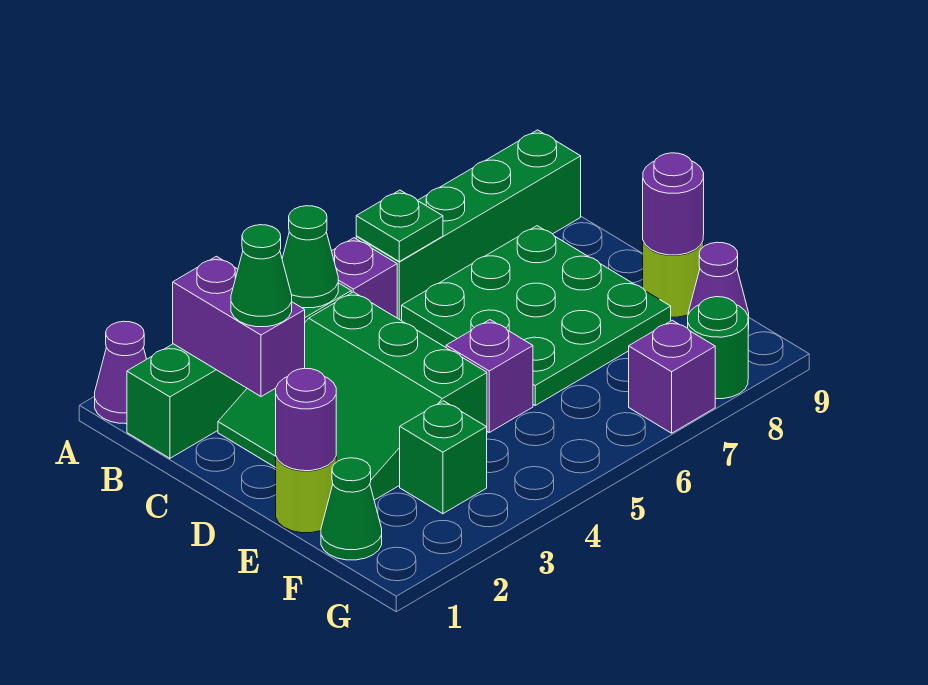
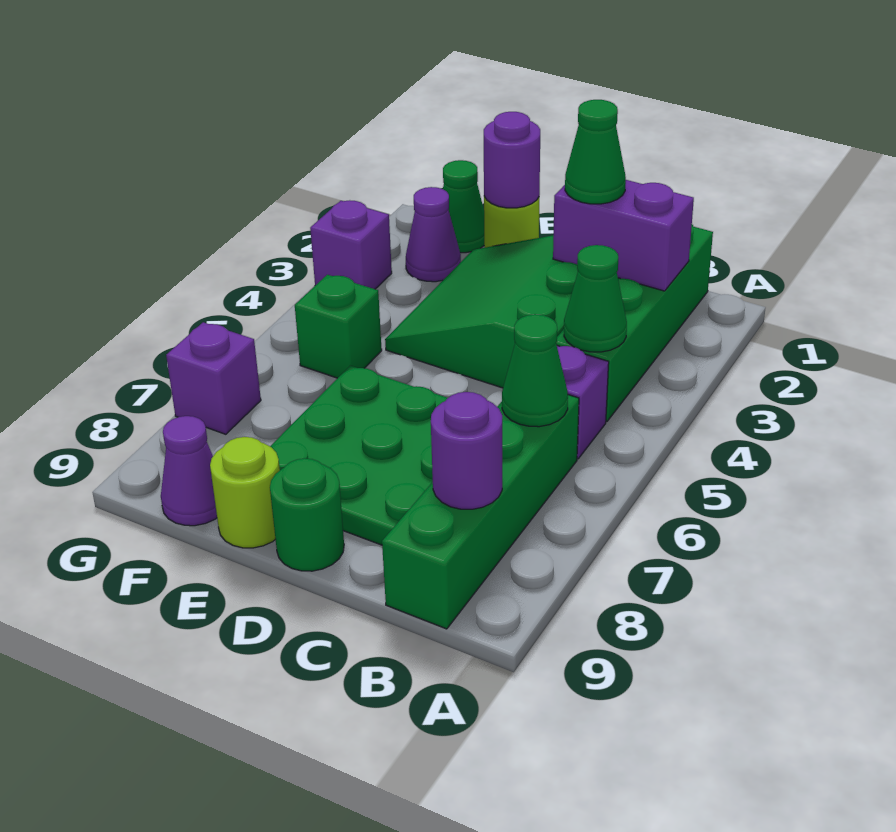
purple 1x1 cone [95,321,146,424] -> purple 1x1 cone moved to [406,187,461,282]
green 1x1 plate [356,190,443,261] -> green 1x1 cone [502,314,568,427]
green 3x3 slope [218,292,487,500] -> green 3x3 slope turned to [385,235,578,388]
purple 1x1 brick [446,320,533,432] -> purple 1x1 brick moved to [310,200,392,289]
purple 1x1 round brick [643,153,704,255] -> purple 1x1 round brick moved to [431,392,502,509]
green 1x1 brick [400,401,487,514] -> green 1x1 brick moved to [295,275,382,378]
green 1x1 round brick [688,297,748,399] -> green 1x1 round brick moved to [270,458,344,571]

